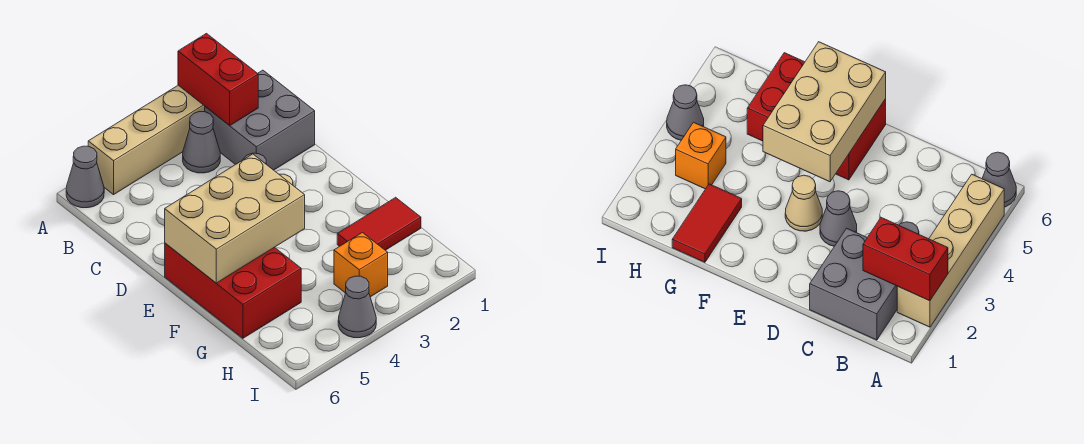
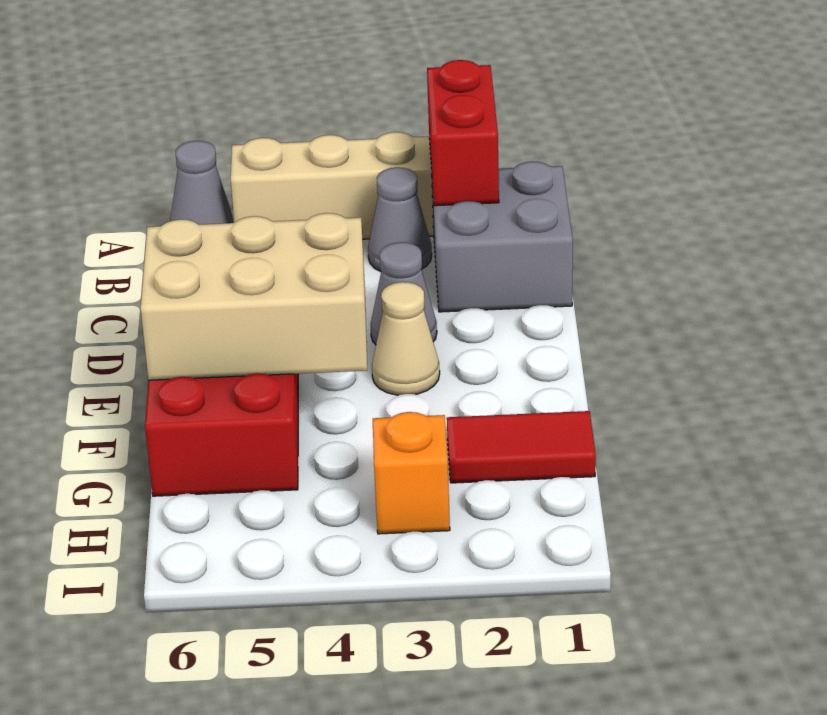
grey 1x1 cone [338,276,376,338] -> none

